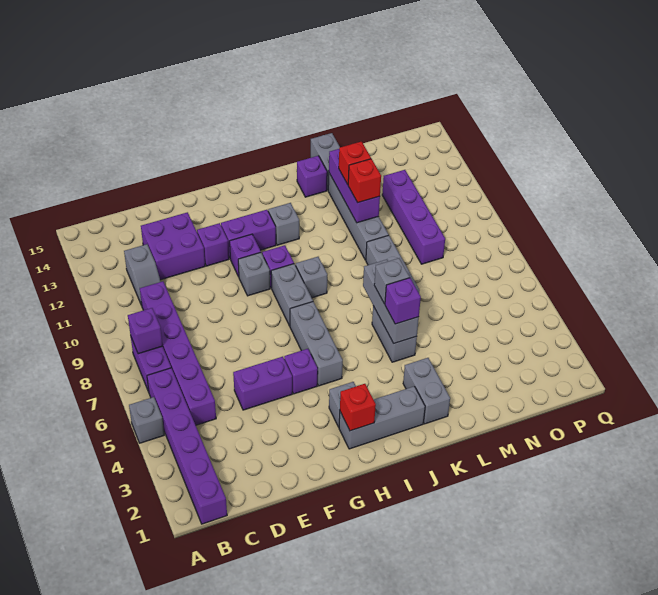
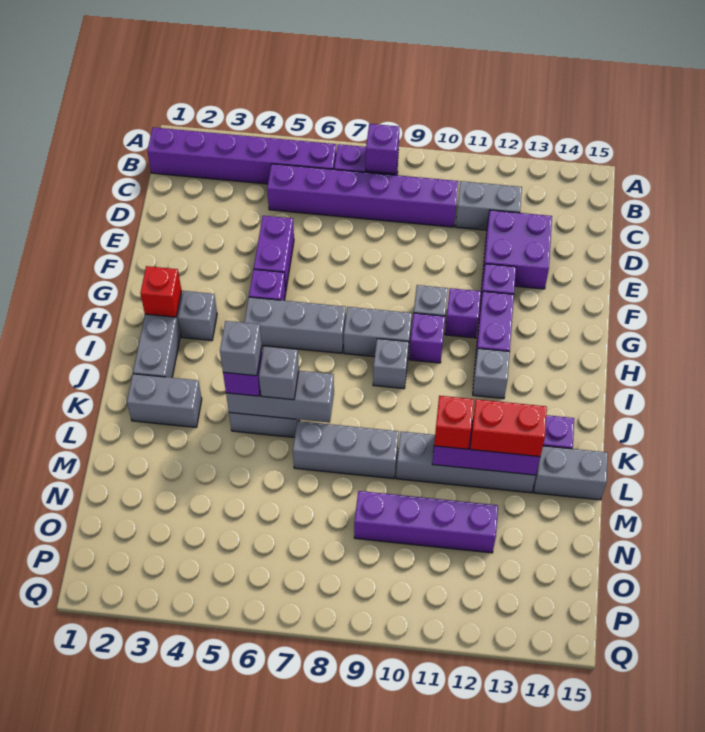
grey 1x1 brick [129,397,164,443] -> grey 1x1 brick moved to [220,321,262,376]
grey 1x2 slope [124,244,161,306] -> grey 1x2 brick [456,181,522,230]
red 1x1 brick [339,142,371,184] -> red 1x2 brick [470,399,547,457]

